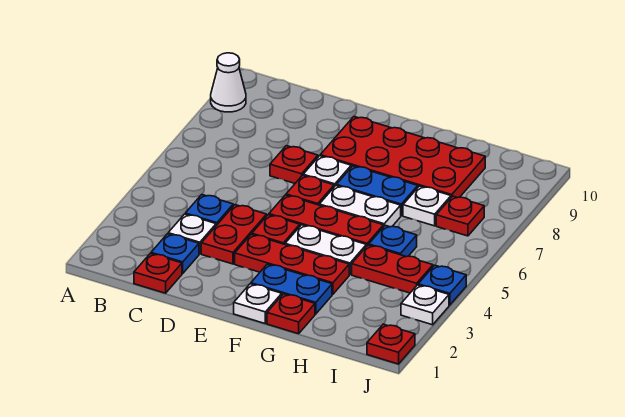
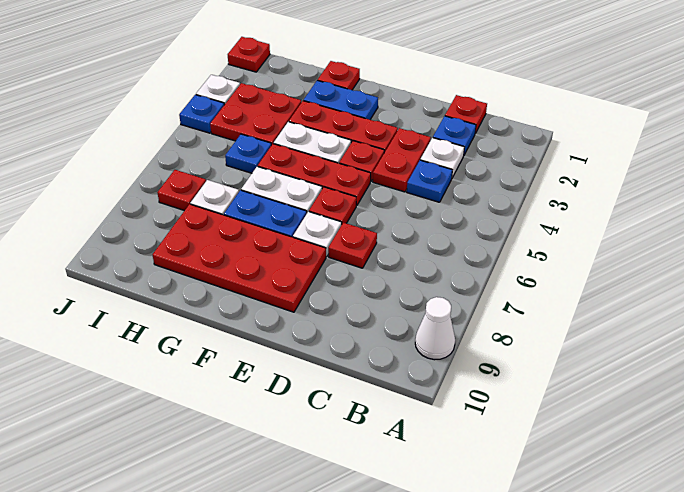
white 1x1 plate [234,284,282,323] -> none
red 1x2 plate [352,245,433,293] -> red 2x2 plate [210,83,301,145]

